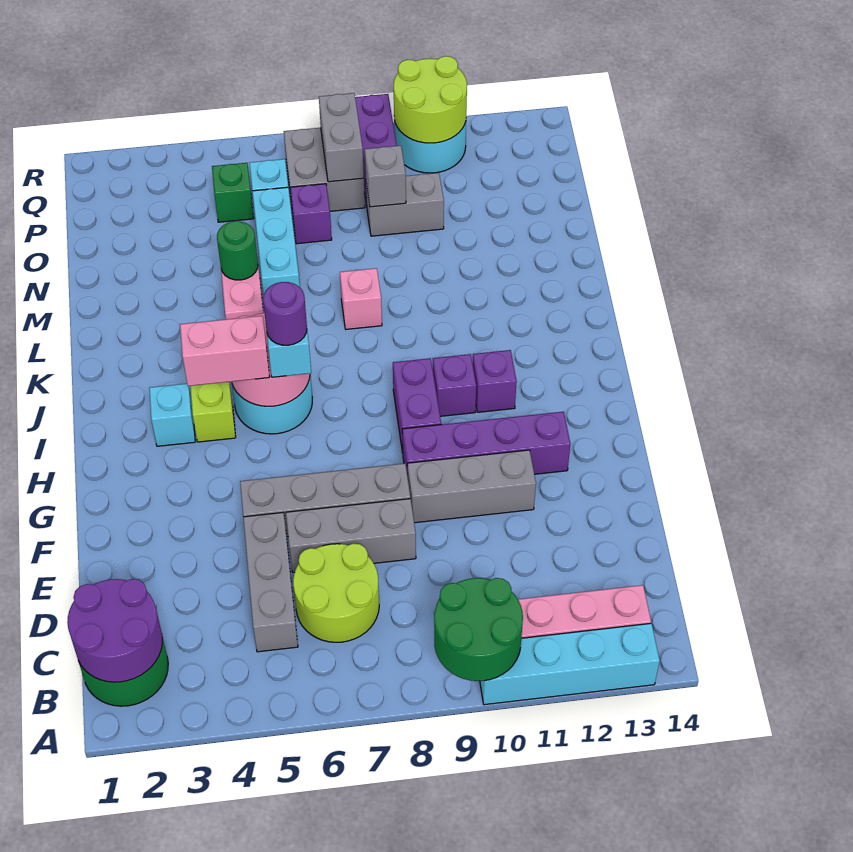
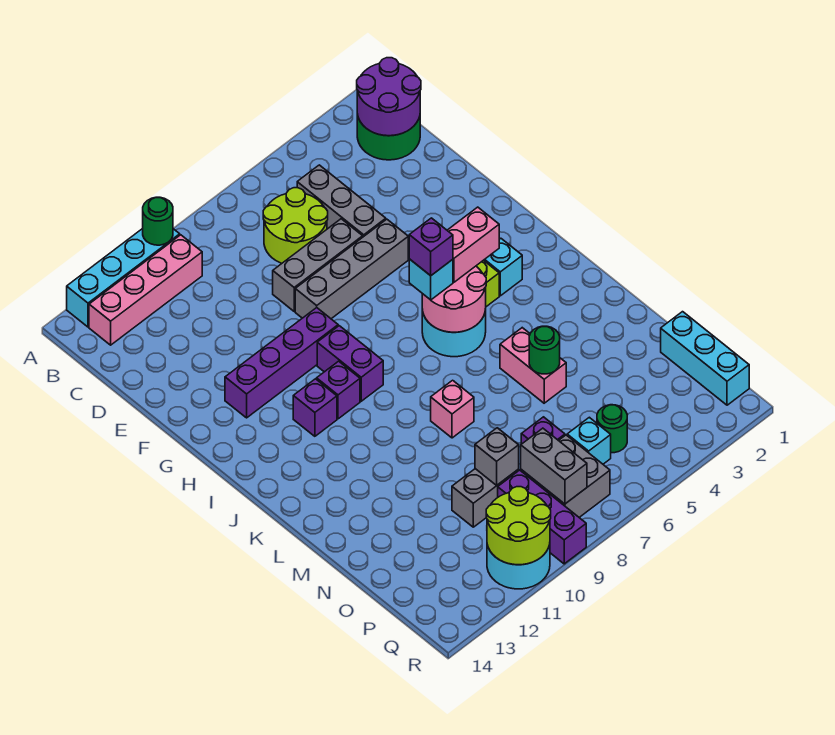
green 2x2 round brick [434,578,523,681] -> green 1x1 round brick [143,197,173,245]
grey 1x3 brick [407,450,536,523] -> none
purple 1x1 round brick [263,282,307,345] -> purple 1x1 brick [409,218,453,276]
cyan 1x3 brick [252,187,300,296] -> cyan 1x3 brick moved to [661,312,749,405]
green 1x1 brick [212,163,254,222] -> green 1x1 round brick [597,405,627,453]

